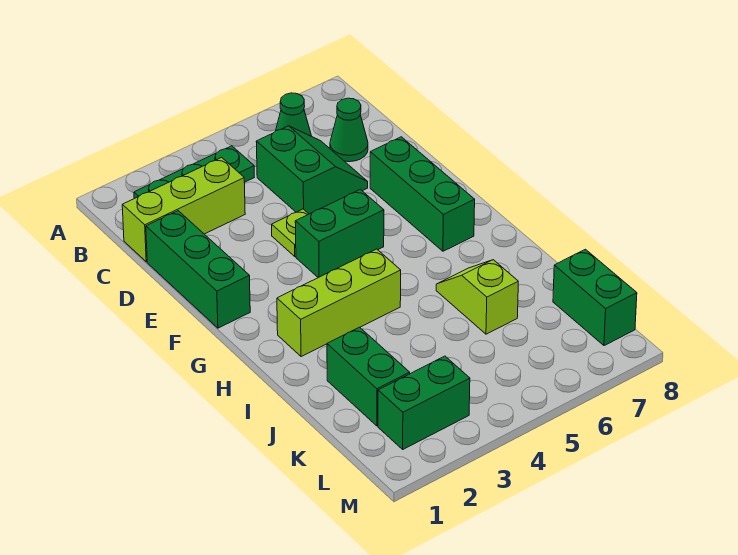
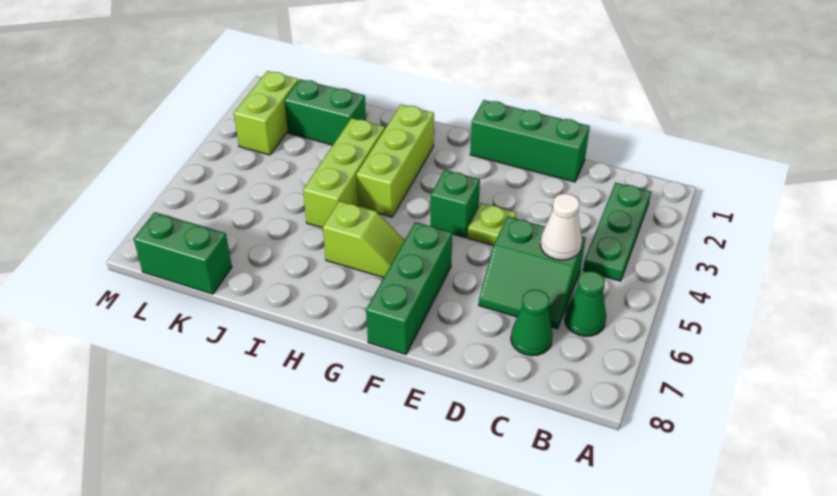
lime 1x3 brick [122,157,245,262] -> lime 1x3 brick moved to [303,118,385,228]
none -> white 1x1 cone [540,194,582,260]
green 1x3 brick [370,137,475,251] -> green 1x3 brick turned to [366,222,452,354]
green 1x2 brick [295,189,384,278] -> green 1x1 brick [430,170,480,238]
lime 1x2 slope [436,260,518,334] -> lime 1x2 slope moved to [323,201,405,278]
green 1x2 brick [378,356,470,449] -> lime 1x2 brick [234,71,298,155]

